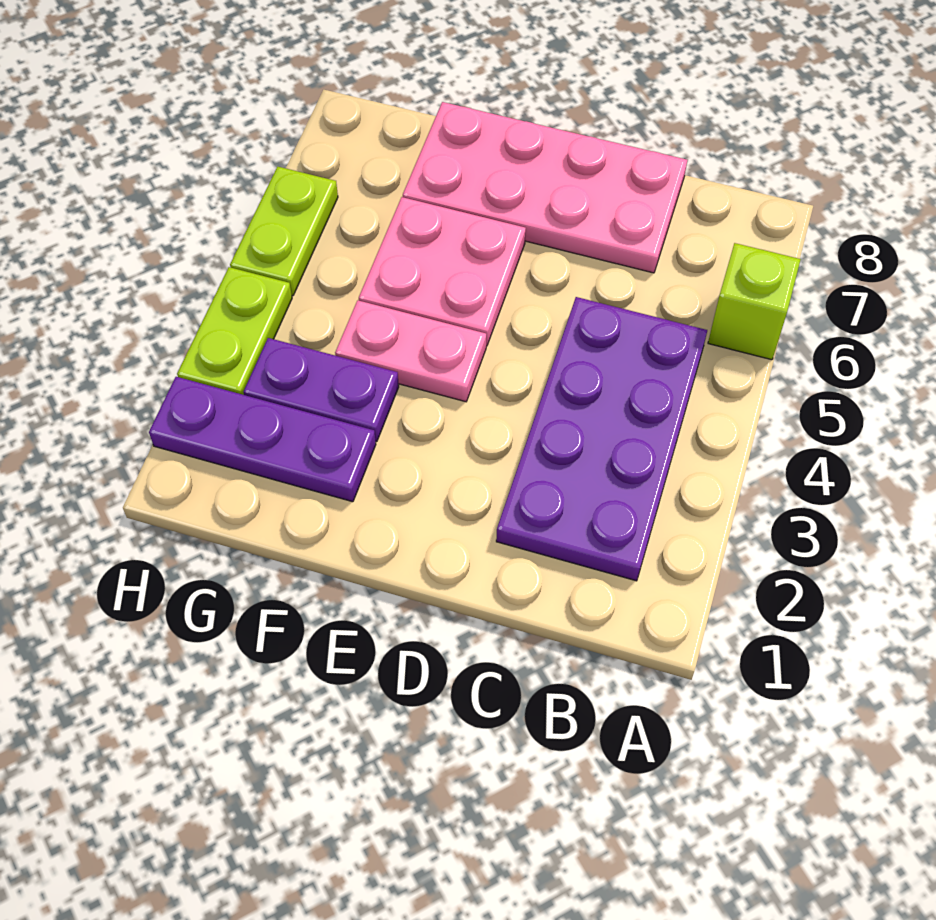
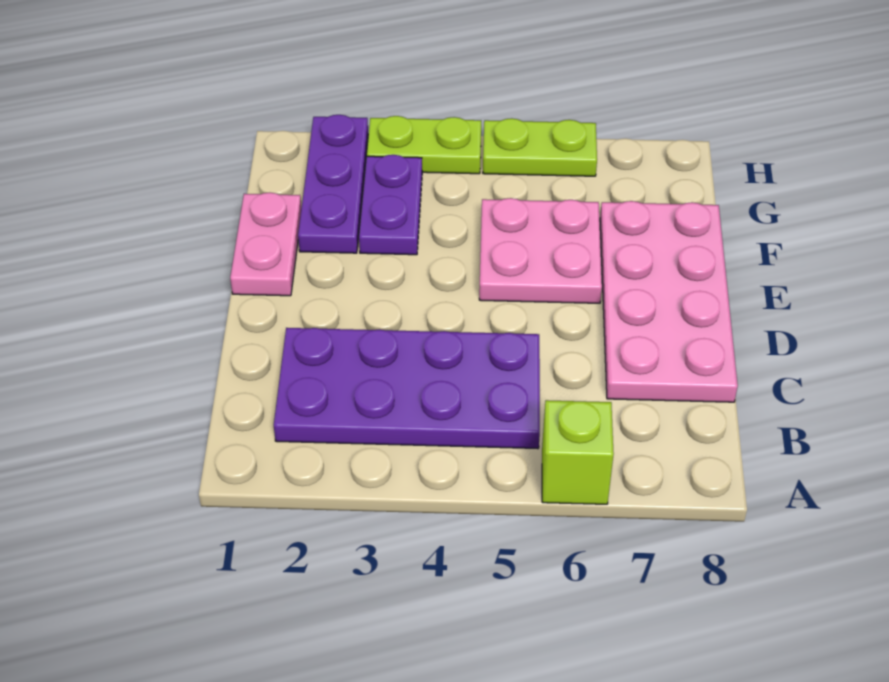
pink 1x2 plate [335,300,486,402] -> pink 1x2 plate moved to [230,193,301,296]

